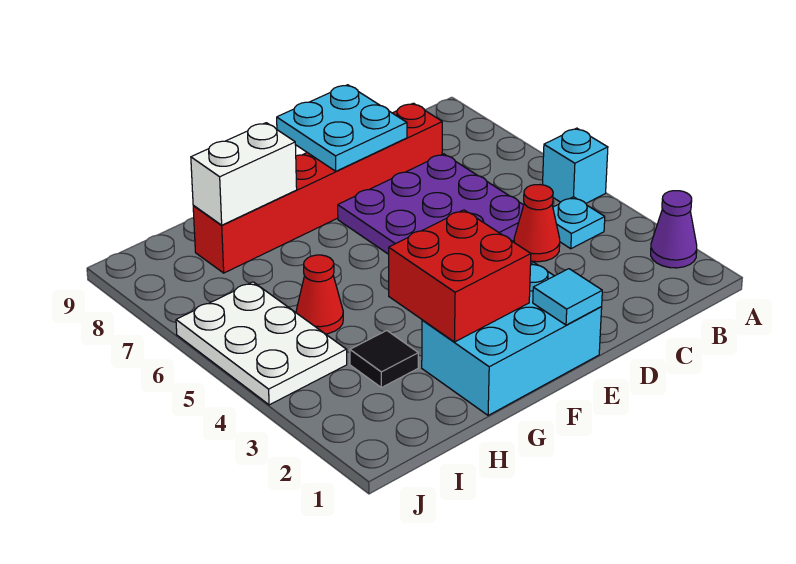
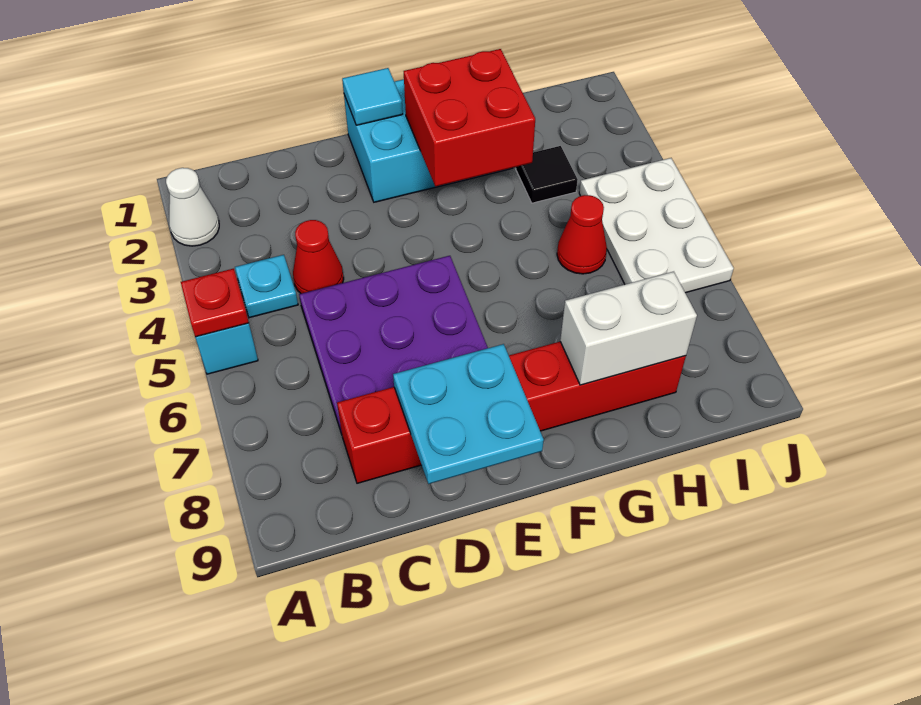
purple 1x1 cone [651,191,697,268] -> white 1x1 cone [166,168,219,246]
none -> red 1x1 plate [181,269,249,337]

